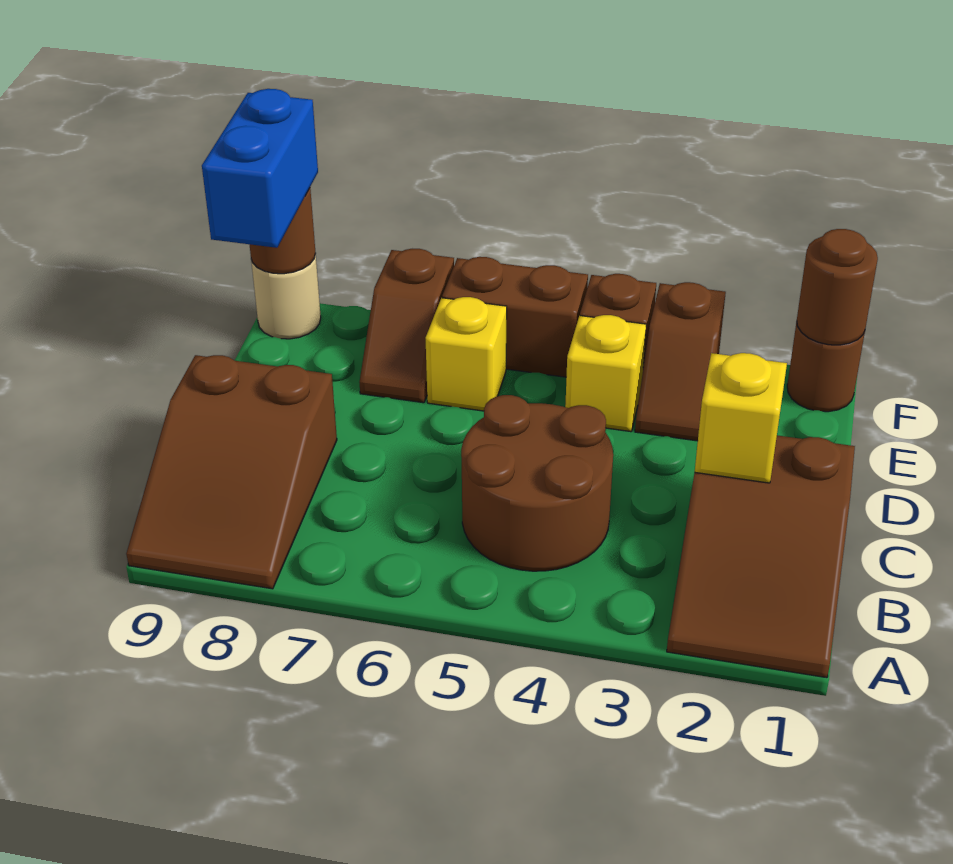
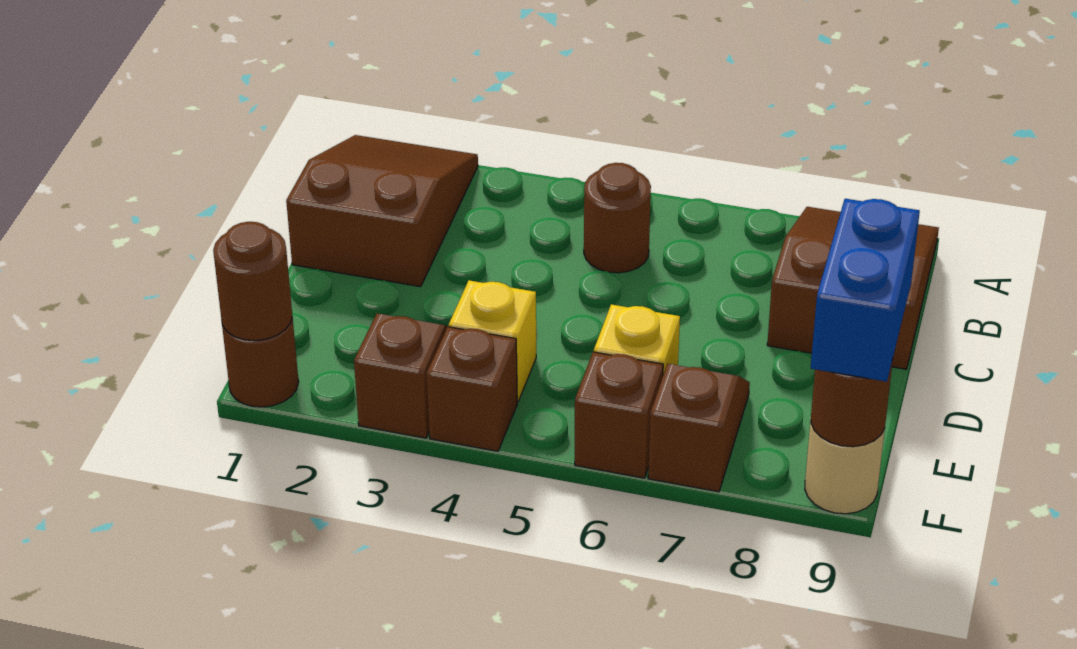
brown 2x2 round brick [461,395,613,571] -> brown 1x1 round brick [584,163,651,273]
yellow 1x1 brick [695,353,787,483] -> none
brown 1x2 brick [442,257,588,377] -> brown 1x1 brick [575,352,663,478]

